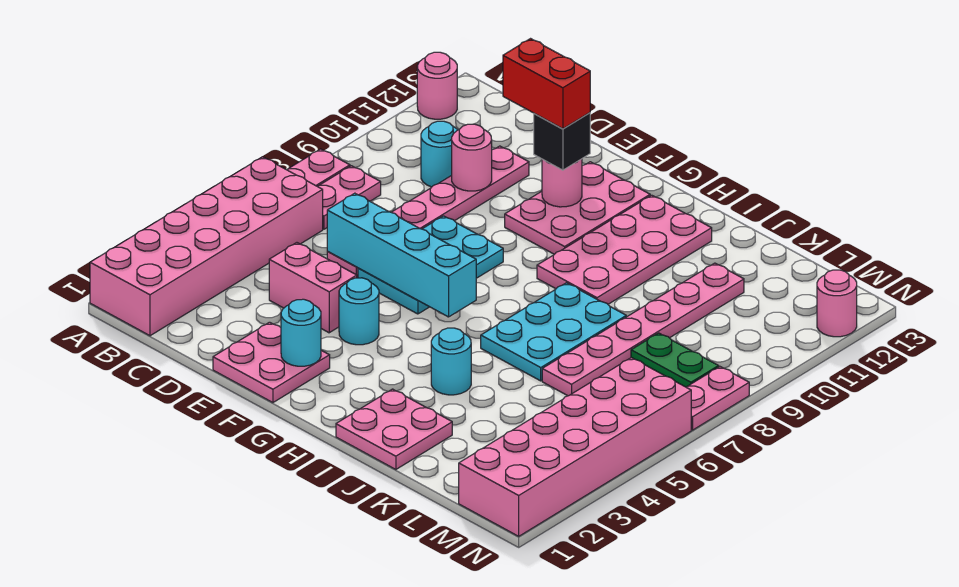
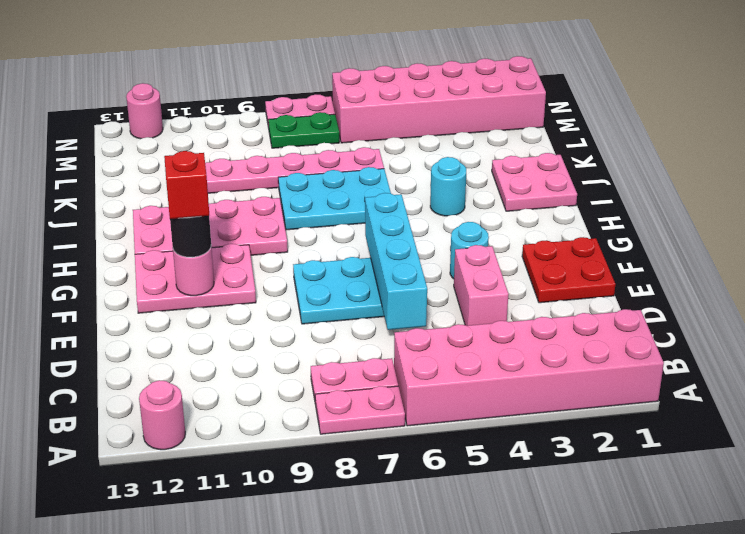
cyan 1x1 round brick [421,121,458,187] -> none
pink 1x6 plate [327,146,529,278] -> none
pink 1x1 round brick [452,124,492,191] -> none
pink 2x2 plate [213,322,330,403] -> red 2x2 plate [522,237,615,303]
red 1x2 brick [503,39,590,129] -> red 1x1 brick [164,151,209,219]
cyan 1x1 round brick [281,299,321,366] -> none
black 1x1 brick [534,113,590,170] -> black 1x1 round brick [170,216,211,257]
green 1x2 plate [631,333,719,387] -> green 1x2 plate turned to [268,112,339,148]

